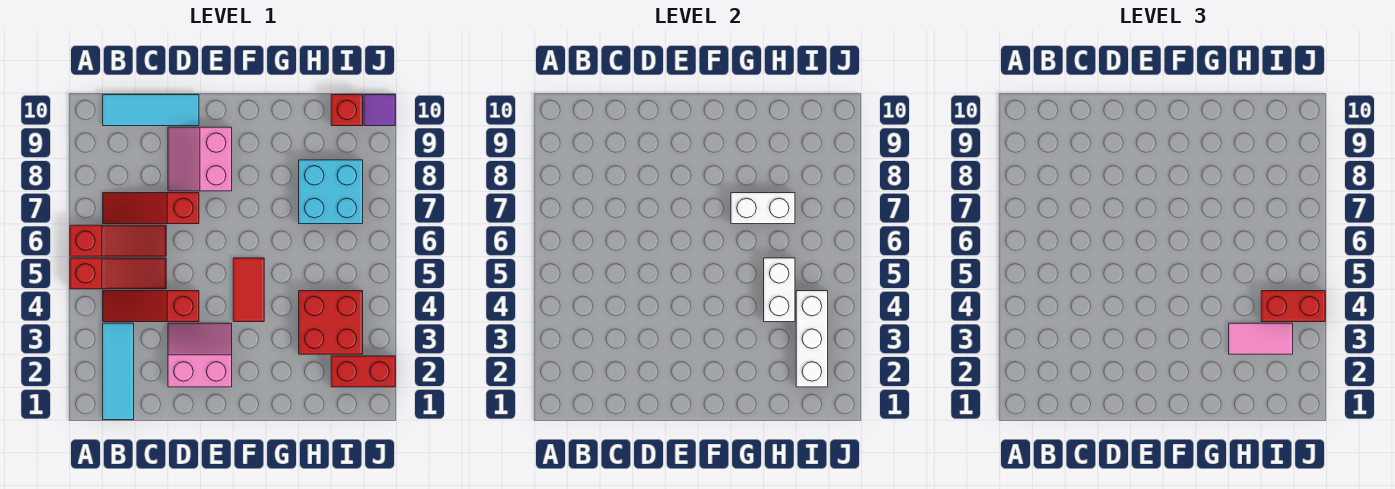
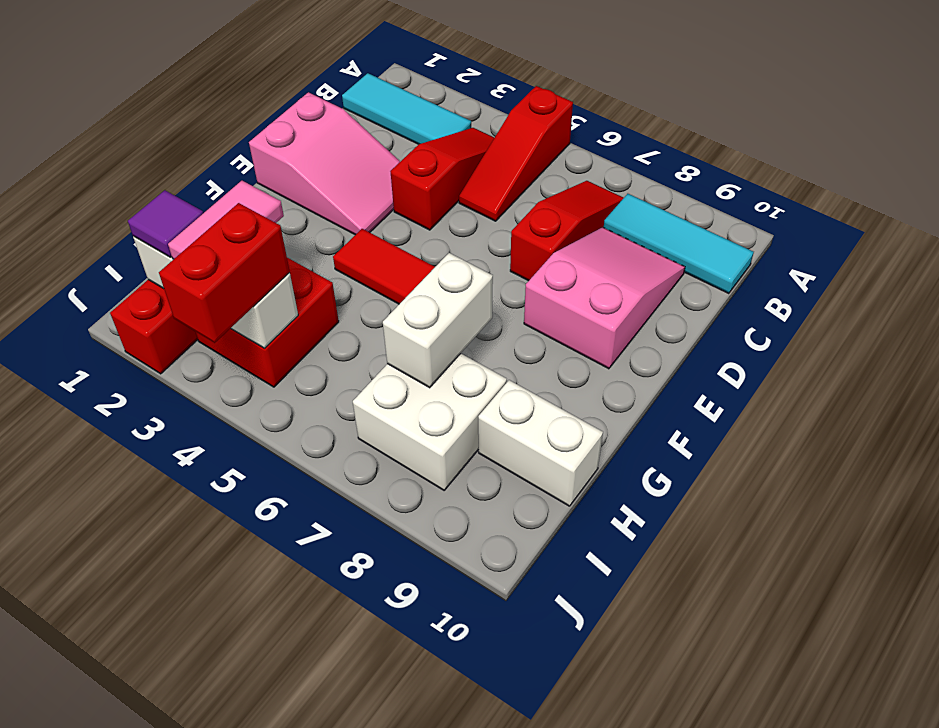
red 1x3 slope [70,225,166,256] -> none
cyan 1x3 tile [103,95,199,126] -> cyan 1x3 tile turned to [604,194,754,294]
pink 2x2 slope [168,323,232,387] -> pink 2x3 slope [249,92,400,235]
pink 2x2 slope [168,127,232,191] -> pink 2x3 slope [524,227,685,369]
white 1x2 brick [764,258,795,322] -> white 1x2 brick moved to [478,380,603,506]
cyan 2x2 brick [299,160,363,224] -> white 2x2 brick [353,354,507,490]
red 1x1 brick [331,95,363,126] -> none
purple 1x1 tile [364,95,395,126] -> purple 1x1 tile moved to [128,190,203,257]

